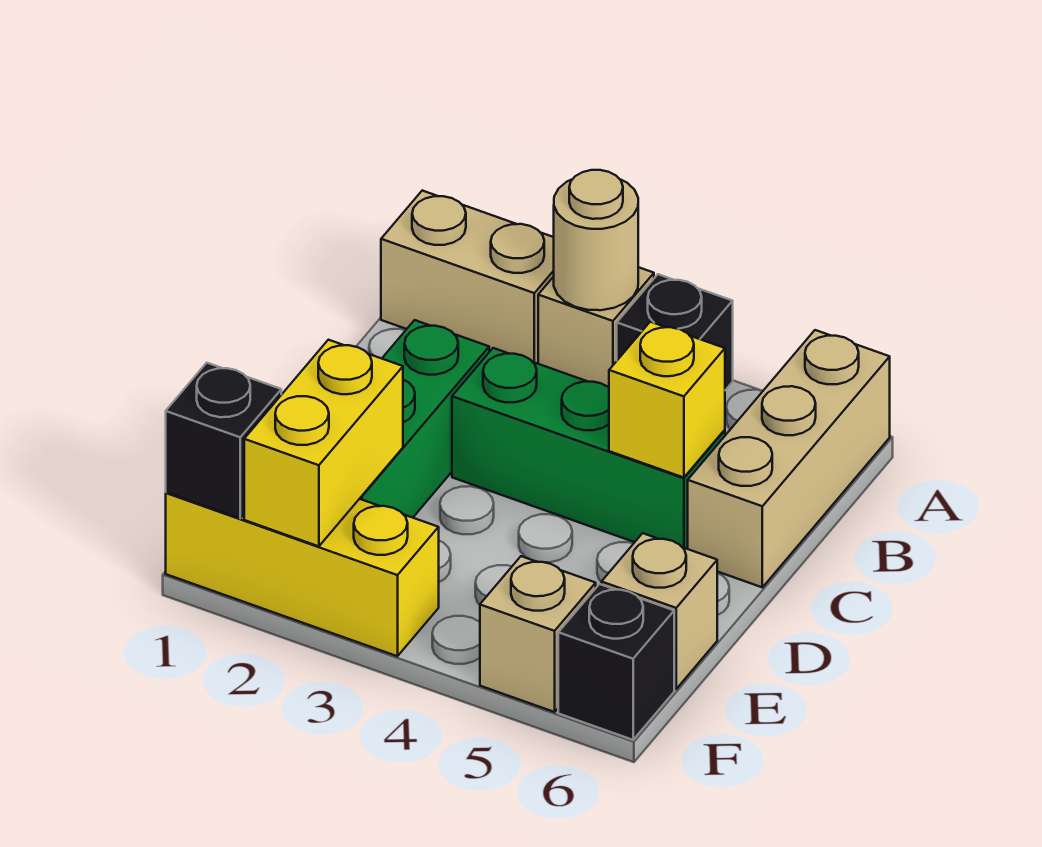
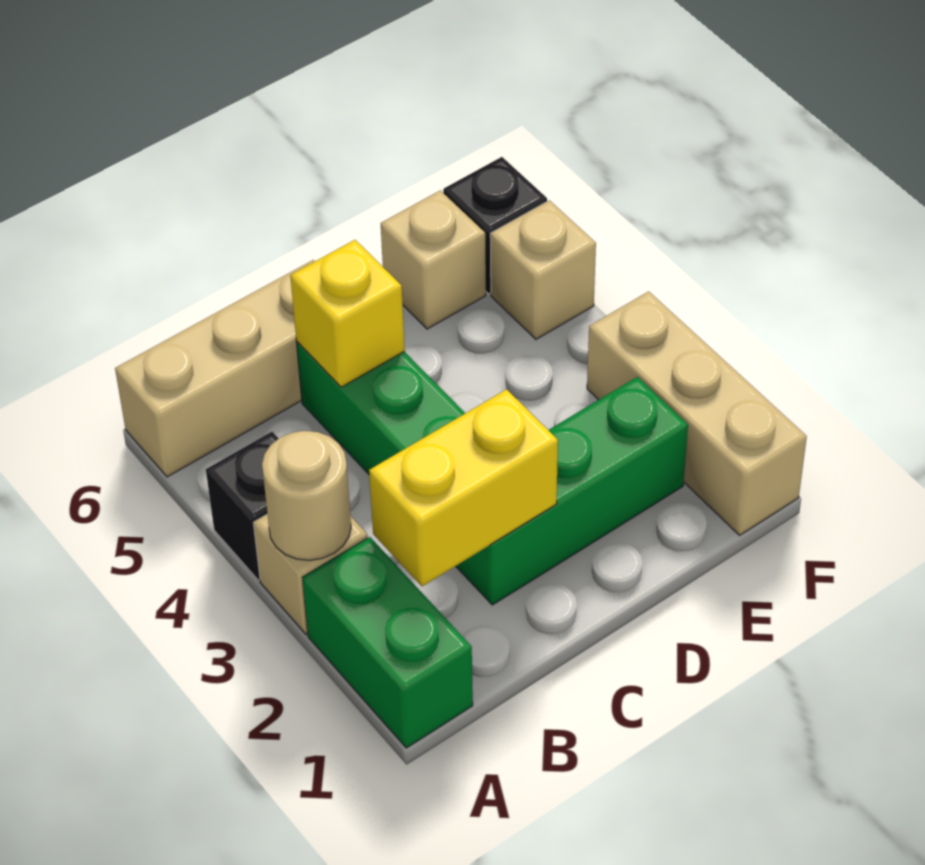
tan 1x2 brick [381,191,554,364] -> green 1x2 brick [302,537,473,748]
yellow 1x2 brick [244,340,403,546] -> yellow 1x2 brick moved to [369,389,558,586]
yellow 1x3 brick [166,492,439,656] -> tan 1x3 brick [587,291,807,535]
black 1x1 brick [166,363,281,518] -> none

